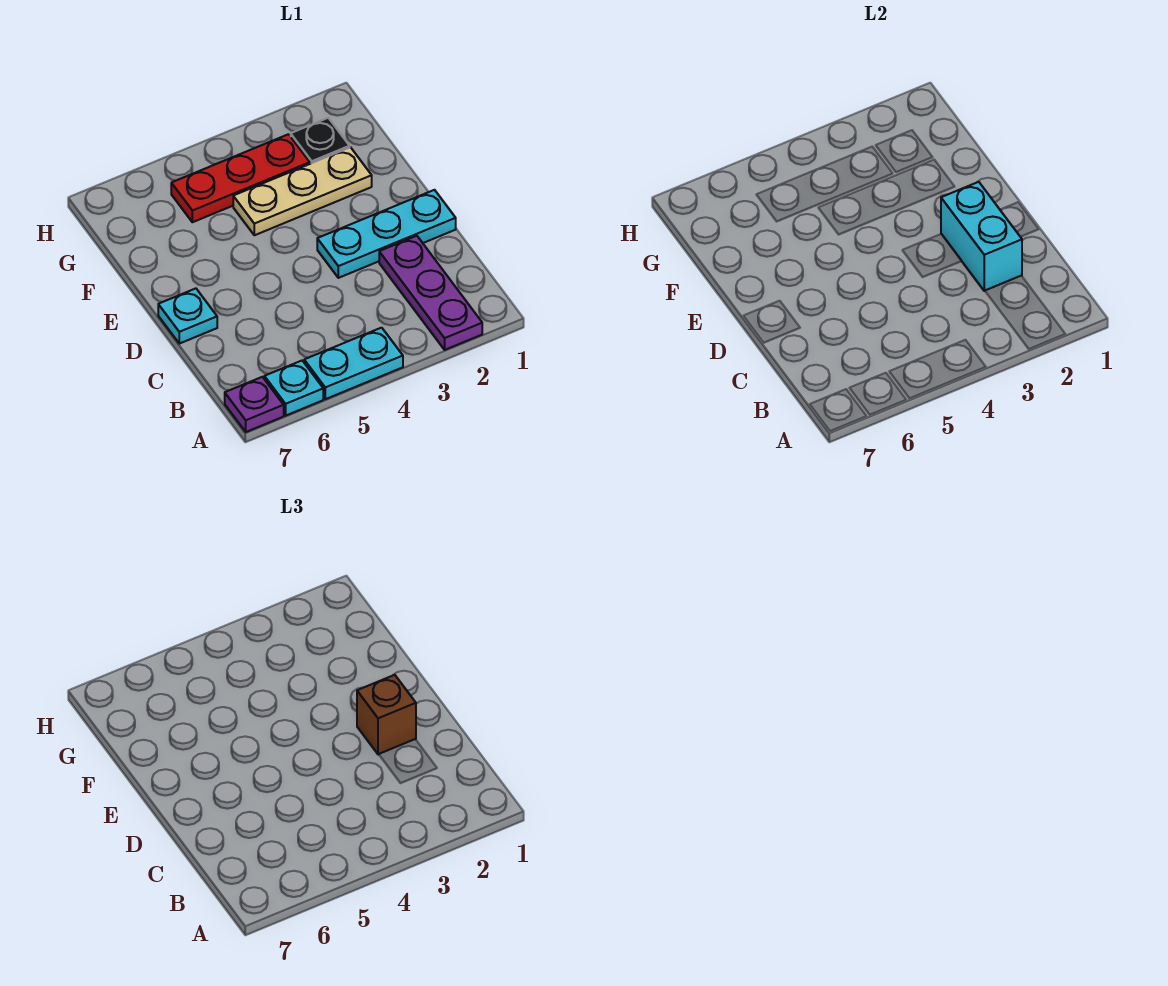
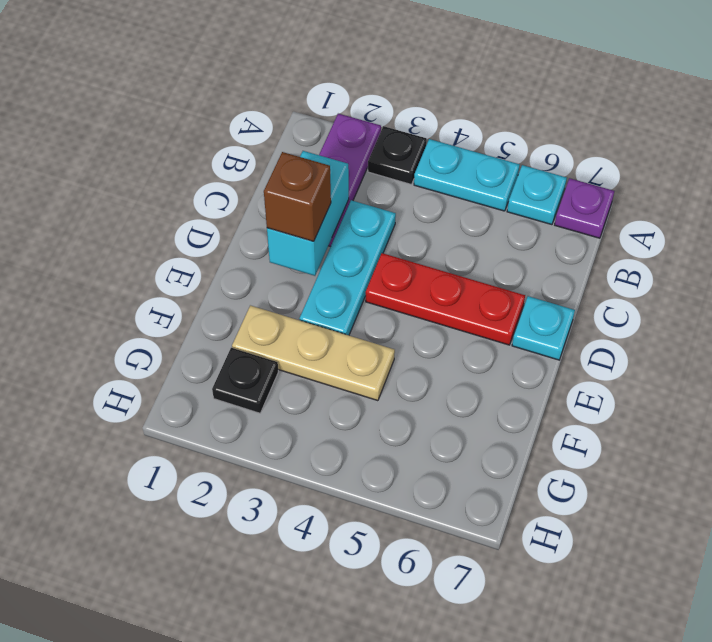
none -> black 1x1 plate [368,126,427,184]
cyan 1x3 plate [317,190,456,278] -> cyan 1x3 plate turned to [299,200,396,335]
red 1x3 plate [171,134,310,222] -> red 1x3 plate moved to [366,253,525,345]

